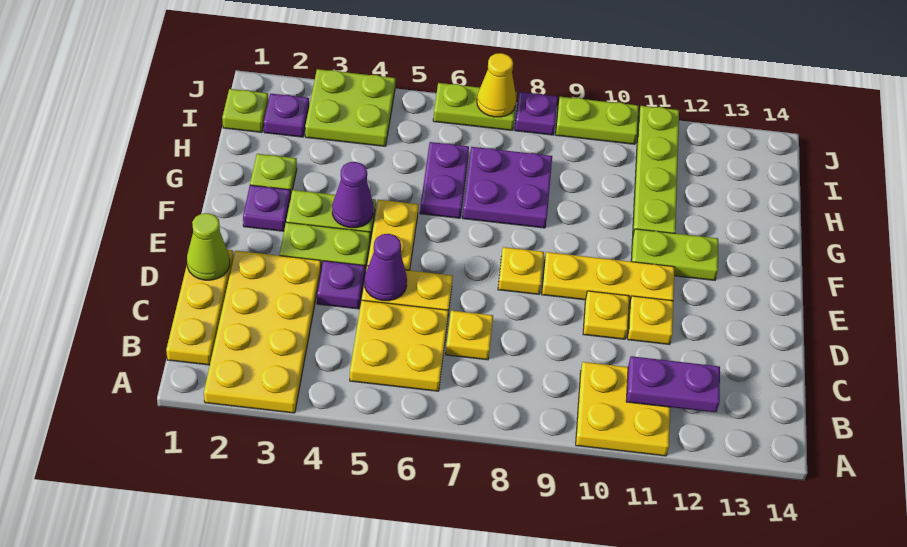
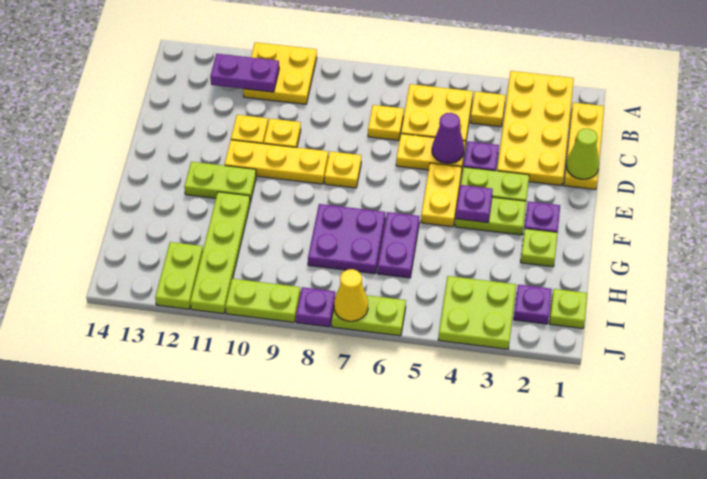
none -> yellow 1x1 plate [471,92,506,127]
purple 1x1 cone [332,162,374,228] -> purple 1x1 plate [456,185,493,223]
none -> lime 1x2 plate [155,242,203,309]

